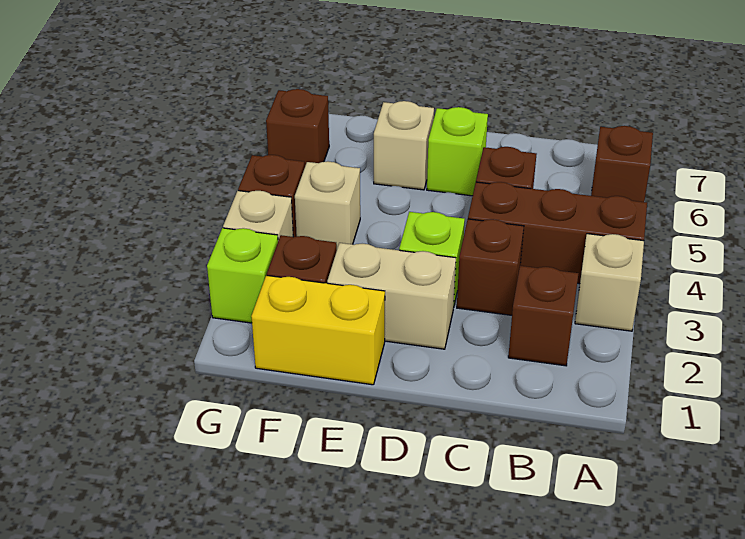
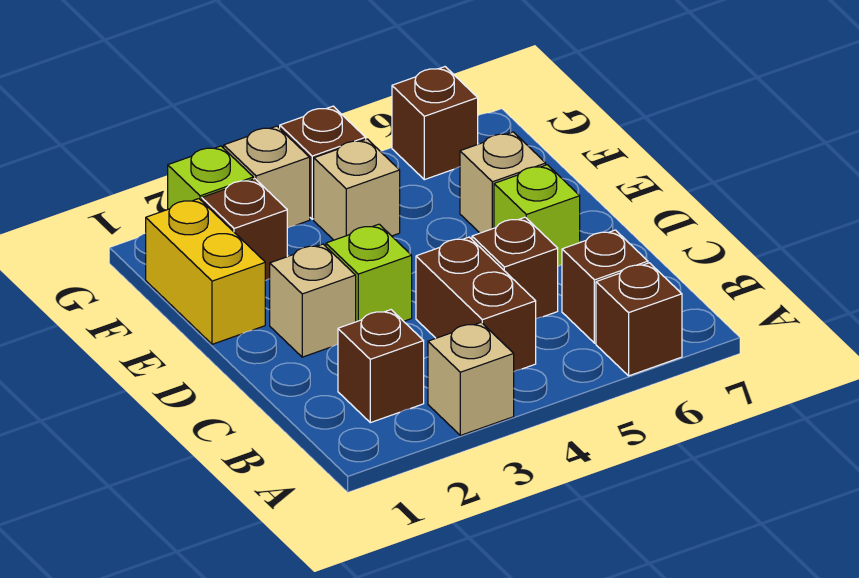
brown 1x3 brick [468,182,647,284] -> brown 1x2 brick [416,237,536,371]
brown 1x1 brick [457,219,524,315] -> brown 1x1 brick moved to [562,230,648,343]
tan 1x2 brick [327,243,456,349] -> tan 1x1 brick [270,244,356,357]

